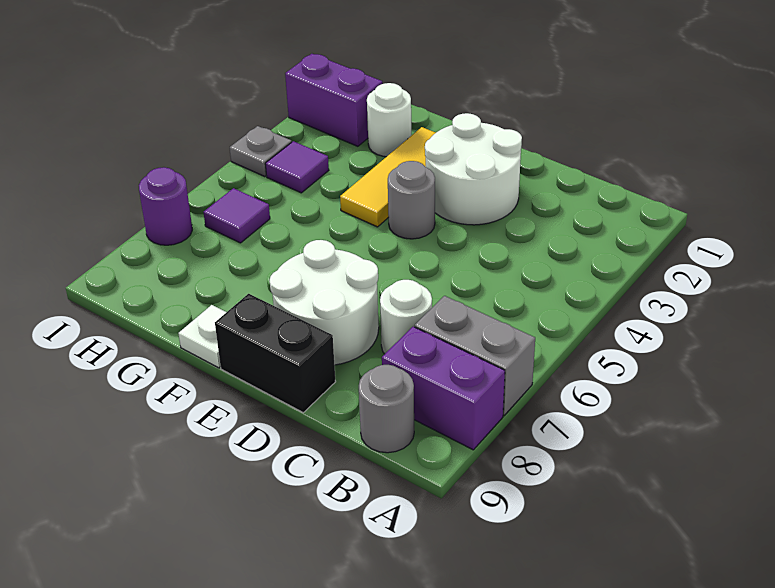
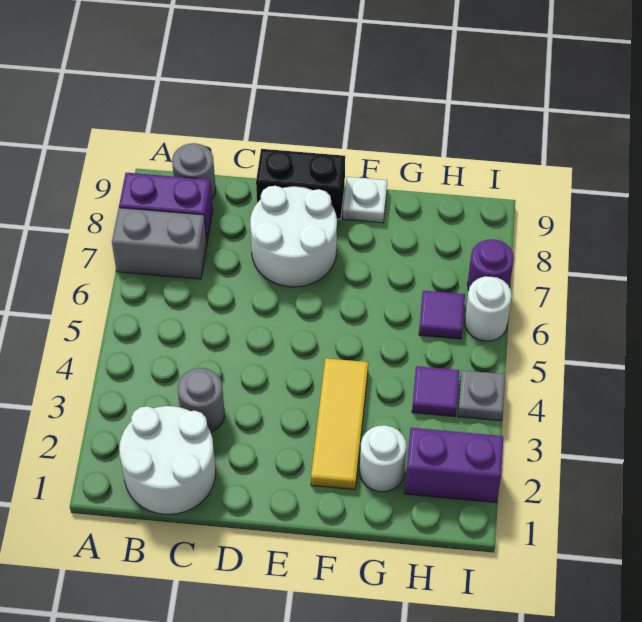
white 1x1 round brick [380,280,432,354] -> white 1x1 round brick moved to [465,276,512,341]
white 2x2 round brick [425,113,522,225] -> white 2x2 round brick moved to [119,406,216,514]
grey 1x1 round brick [388,161,435,239] -> grey 1x1 round brick moved to [178,368,225,432]

